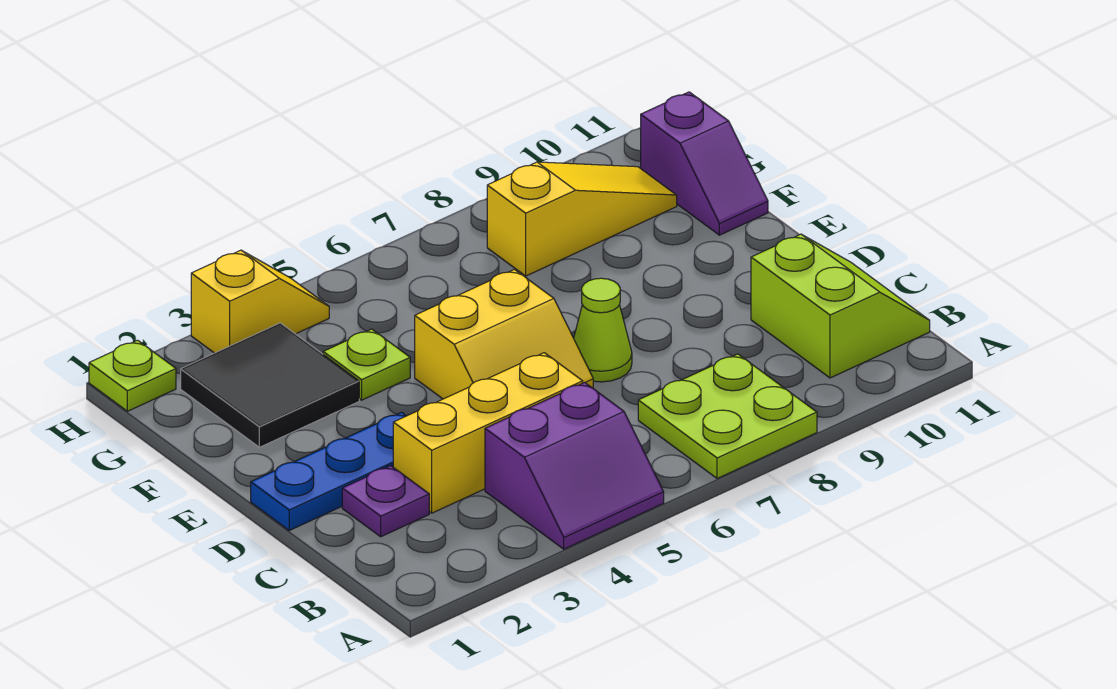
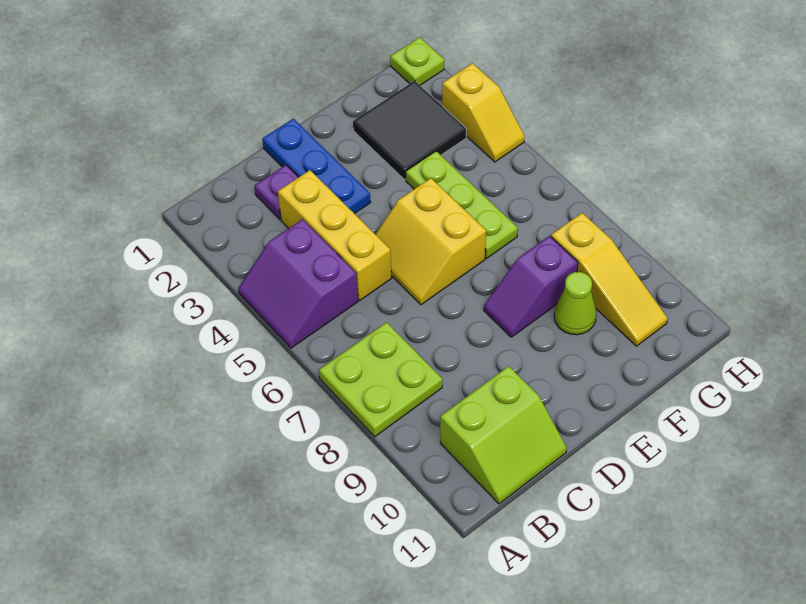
lime 1x1 cone [574,278,632,382] -> lime 1x1 cone moved to [554,272,596,335]
lime 1x1 plate [323,329,410,400] -> lime 1x3 plate [406,151,518,258]
purple 1x2 slope [641,92,768,235] -> purple 1x2 slope moved to [484,236,578,337]

